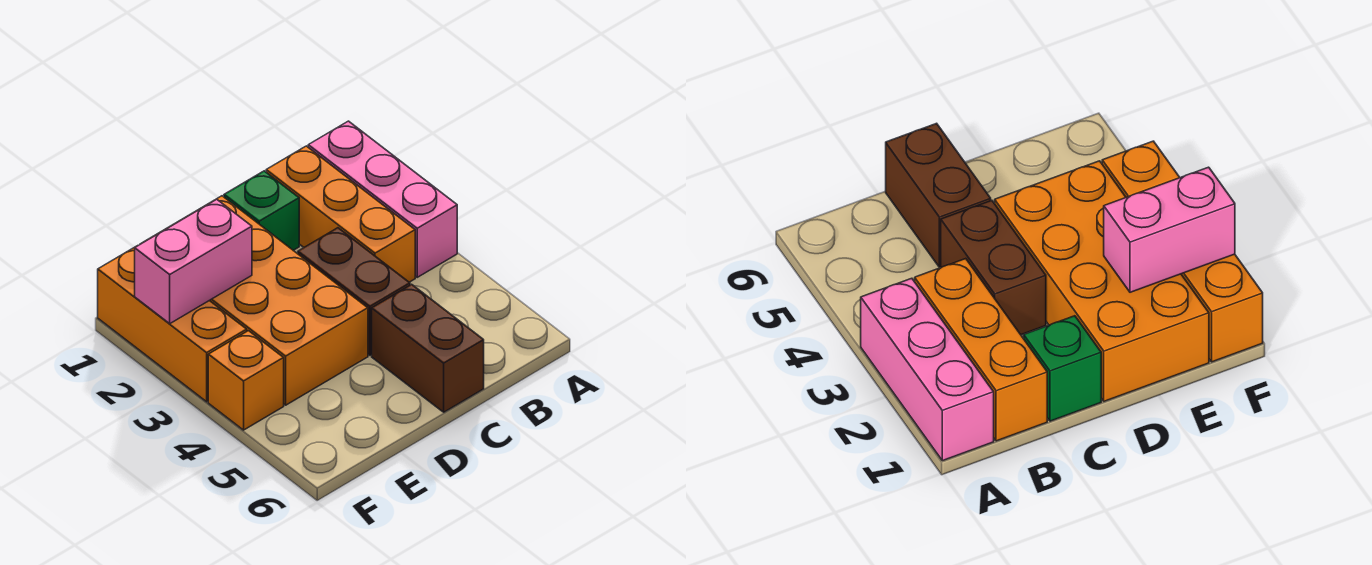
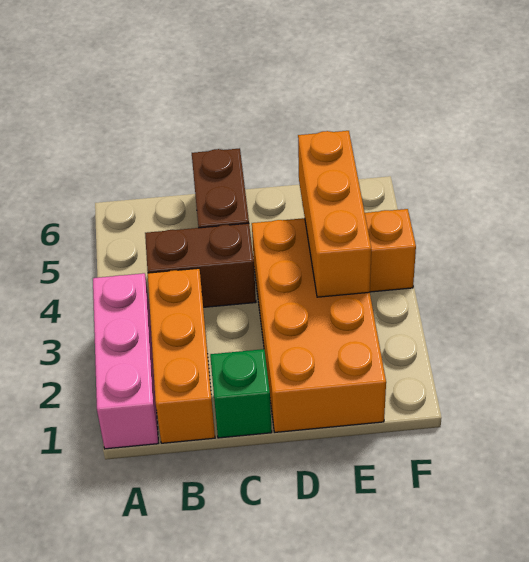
brown 1x2 brick [298,228,410,355] -> brown 1x2 brick turned to [145,223,256,307]
pink 1x2 brick [135,199,252,324] -> none
orange 1x3 brick [98,246,247,402] -> orange 1x3 brick moved to [298,131,371,297]

